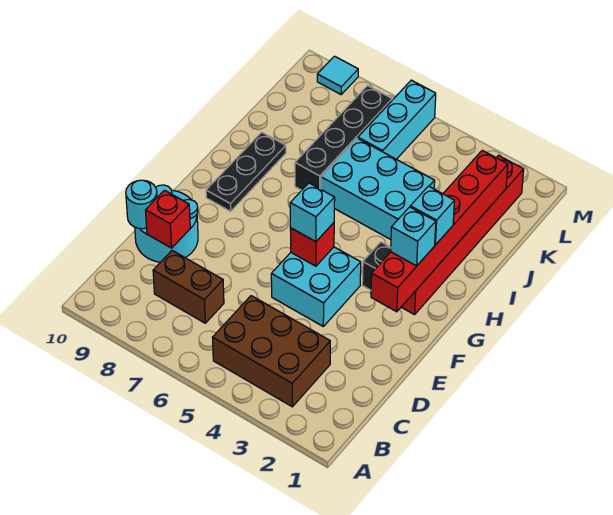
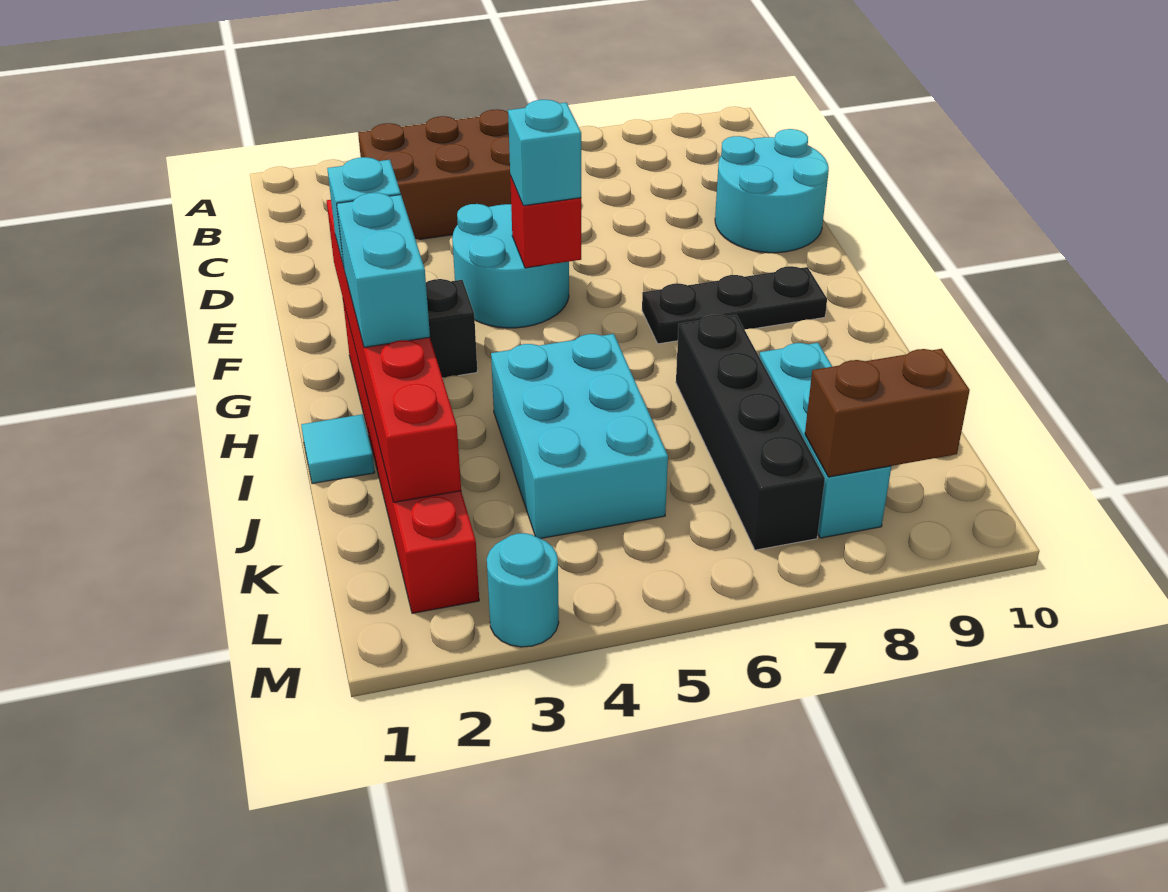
brown 1x2 brick [153,251,224,323] -> brown 1x2 brick moved to [805,349,970,477]
red 1x1 brick [146,190,190,248] -> none
cyan 1x1 round brick [126,180,157,229] -> cyan 1x1 round brick moved to [487,533,559,647]
cyan 2x2 brick [271,247,361,326] -> cyan 2x2 round brick [452,204,569,328]
black 1x3 plate [206,132,286,211] -> black 1x3 plate turned to [642,266,827,344]
cyan 1x1 brick [410,186,454,245] -> cyan 1x2 brick [337,193,430,347]
cyan 2x3 brick [321,138,435,240] -> cyan 2x3 brick turned to [491,334,668,539]
cyan 1x3 brick [358,80,436,159] -> cyan 1x3 brick moved to [759,343,891,538]
cyan 1x1 tile [317,56,358,94] -> cyan 1x1 tile moved to [301,414,375,484]

